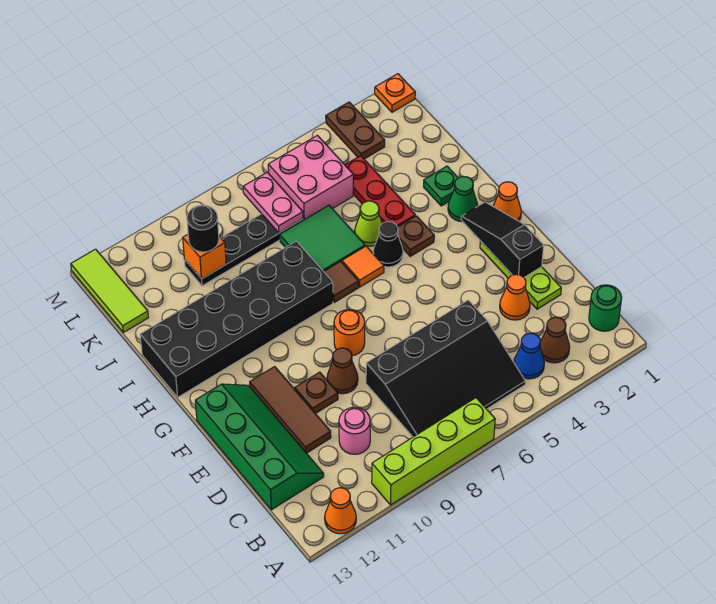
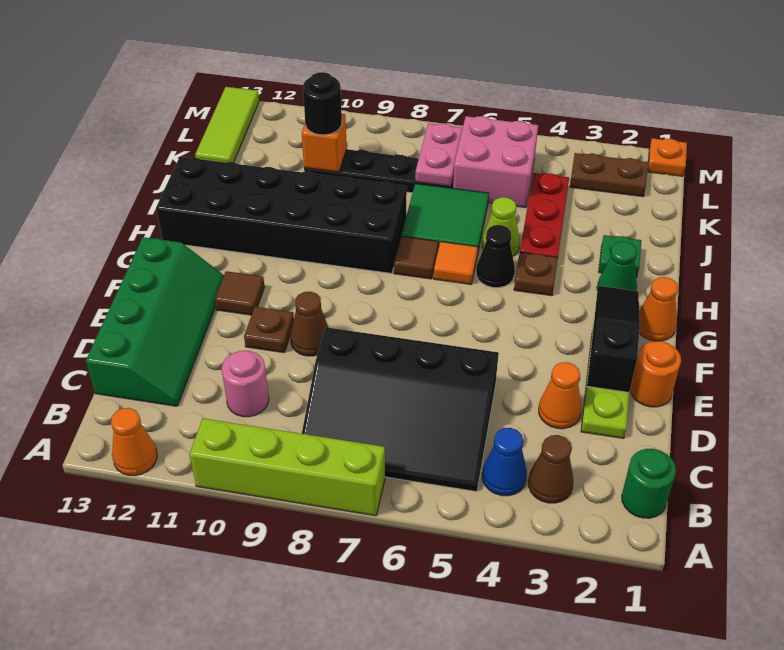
brown 1x3 tile [250,366,331,453] -> brown 1x1 tile [215,271,264,315]
orange 1x1 round brick [334,309,365,356] -> orange 1x1 round brick moved to [630,341,681,407]
brown 1x2 plate [326,102,385,159] -> brown 1x2 plate turned to [570,153,648,197]

